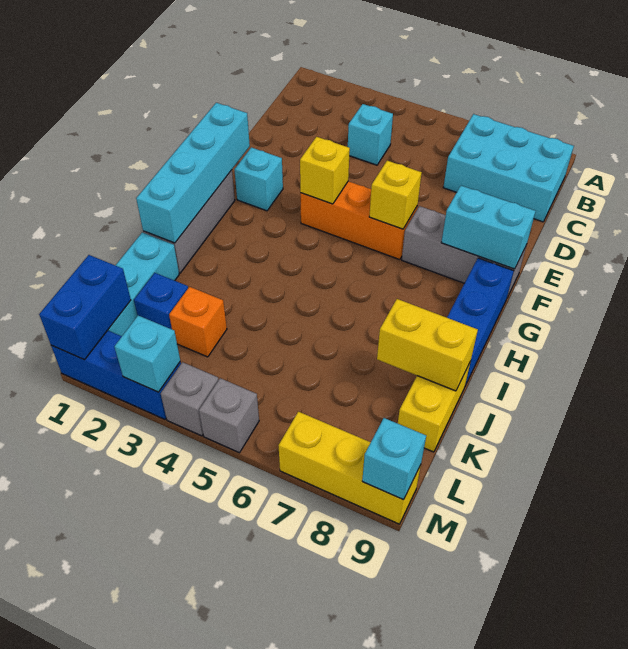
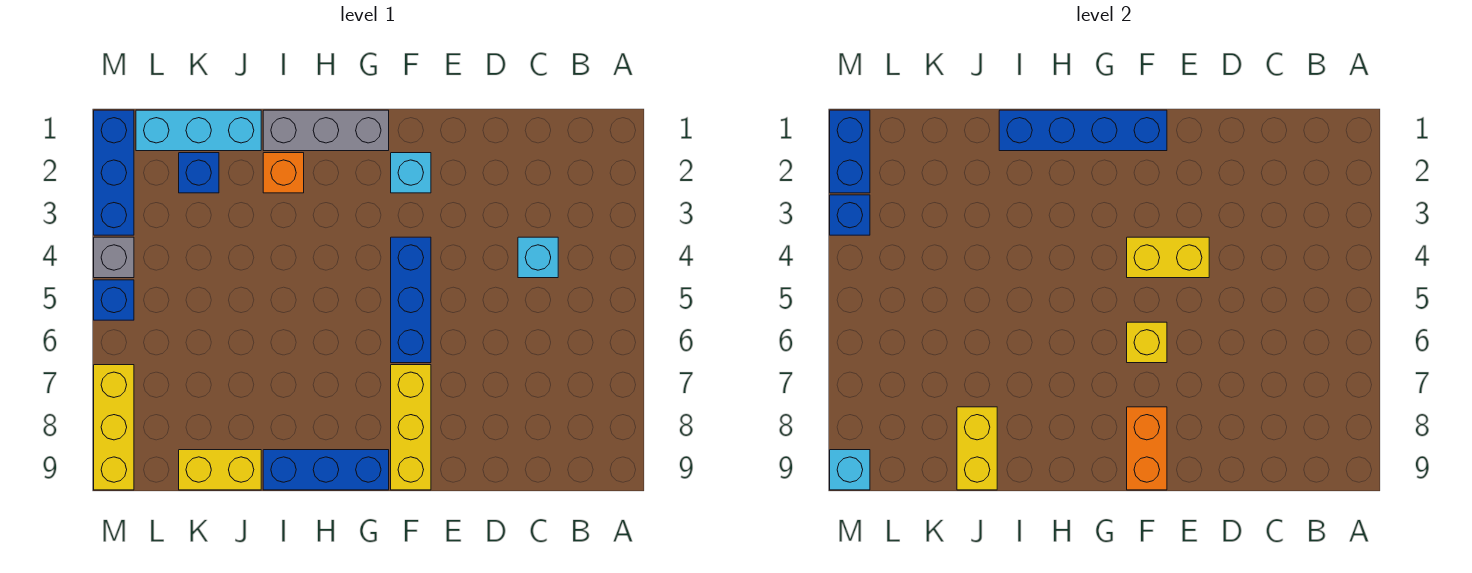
cyan 2x3 brick [443,114,574,222] -> none
cyan 1x4 brick [136,103,250,243] -> blue 1x4 brick [999,110,1167,151]
orange 1x3 brick [300,181,417,260] -> blue 1x3 brick [391,237,431,363]
yellow 1x1 brick [300,137,350,204] -> yellow 1x2 brick [1127,237,1209,278]
grey 1x3 brick [402,206,526,297] -> yellow 1x3 brick [391,365,431,490]
cyan 1x2 brick [441,186,536,269] -> orange 1x2 brick [1127,407,1167,490]
orange 1x1 brick [169,287,227,357] -> orange 1x1 brick moved to [263,153,304,193]
blue 1x2 brick [39,255,131,360] -> blue 1x2 brick turned to [830,110,870,193]
cyan 1x1 brick [115,316,180,392] -> blue 1x1 brick [830,195,870,235]
grey 1x1 brick [199,378,259,453] -> blue 1x1 brick [94,280,134,320]

